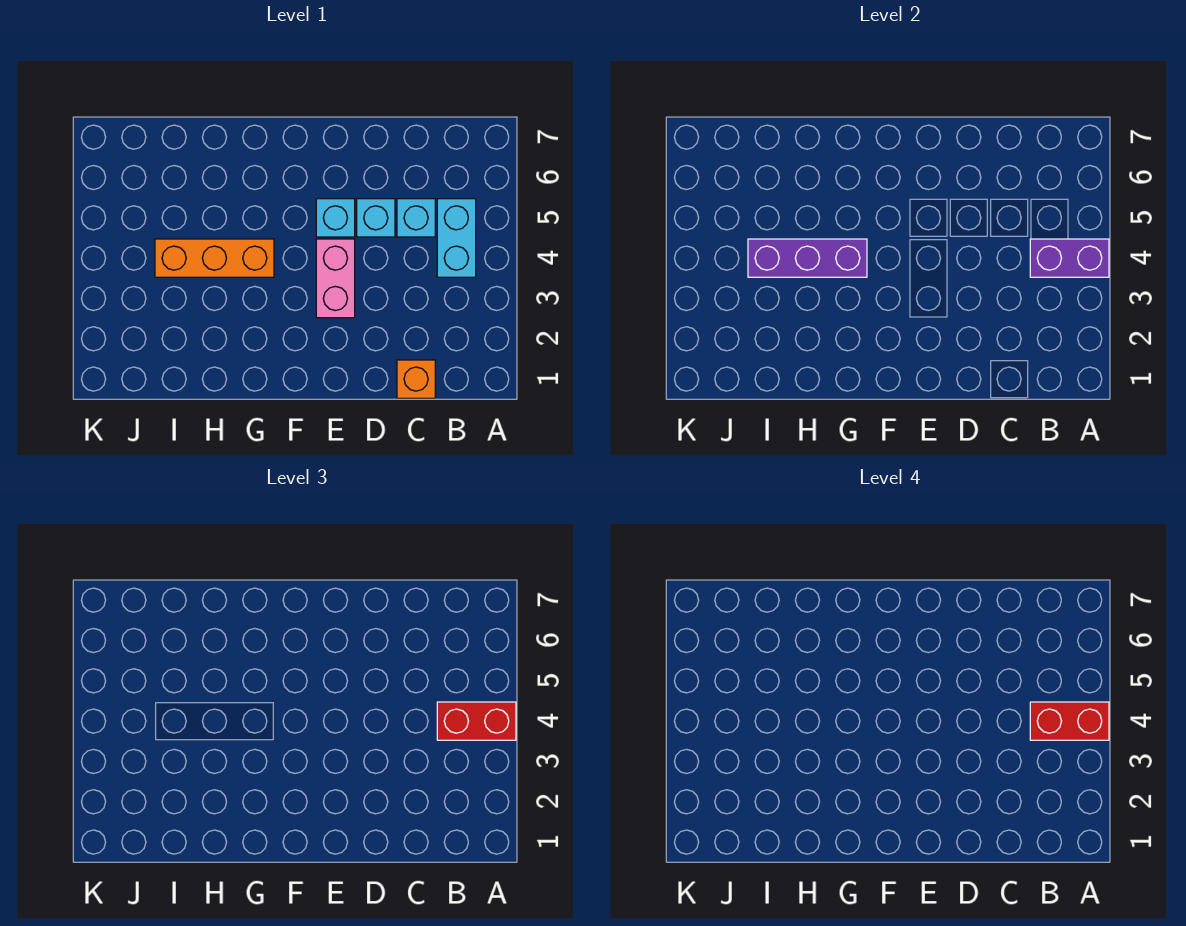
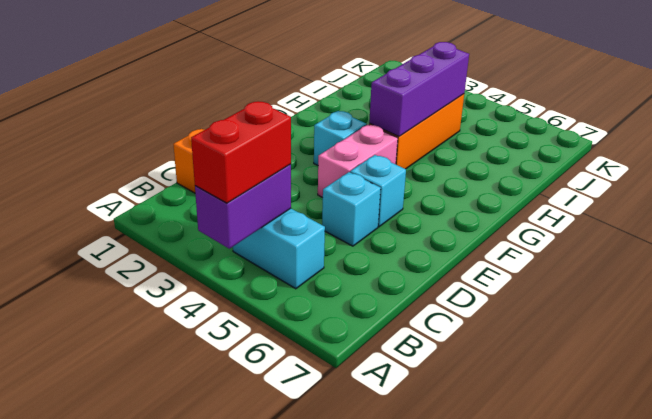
red 1x2 brick [1030,702,1109,740] -> none
cyan 1x1 brick [397,199,435,237] -> cyan 1x1 brick moved to [314,111,367,165]
pink 1x2 brick [316,239,355,318] -> pink 1x2 brick turned to [318,125,398,198]

